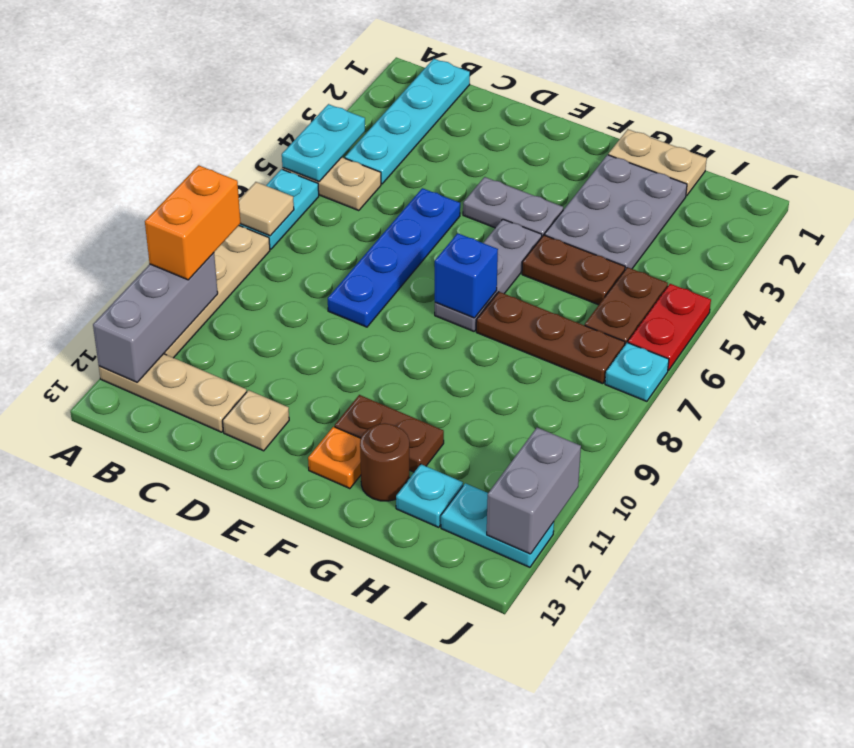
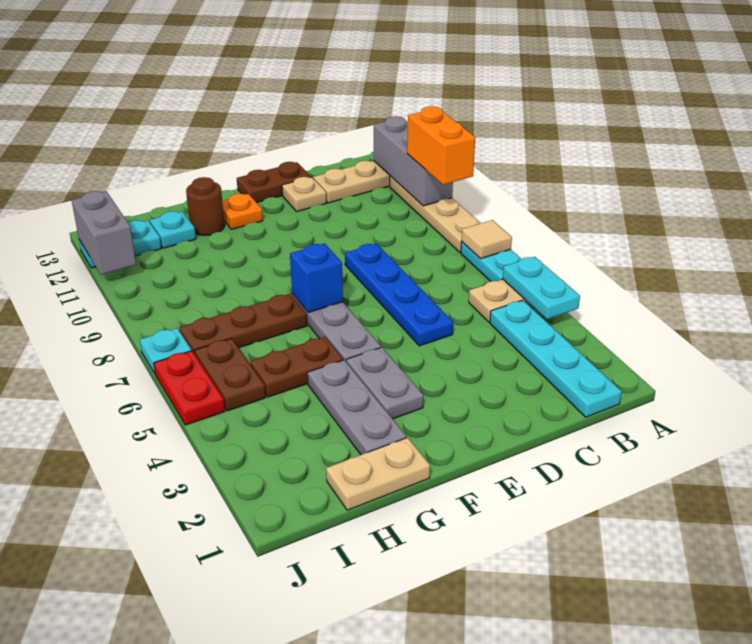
grey 1x2 plate [463,177,563,236] -> grey 1x2 plate turned to [346,347,424,419]
brown 1x2 plate [335,395,444,472] -> brown 1x2 plate moved to [237,162,311,203]
grey 2x3 plate [545,155,687,270] -> grey 1x3 plate [308,360,407,455]

